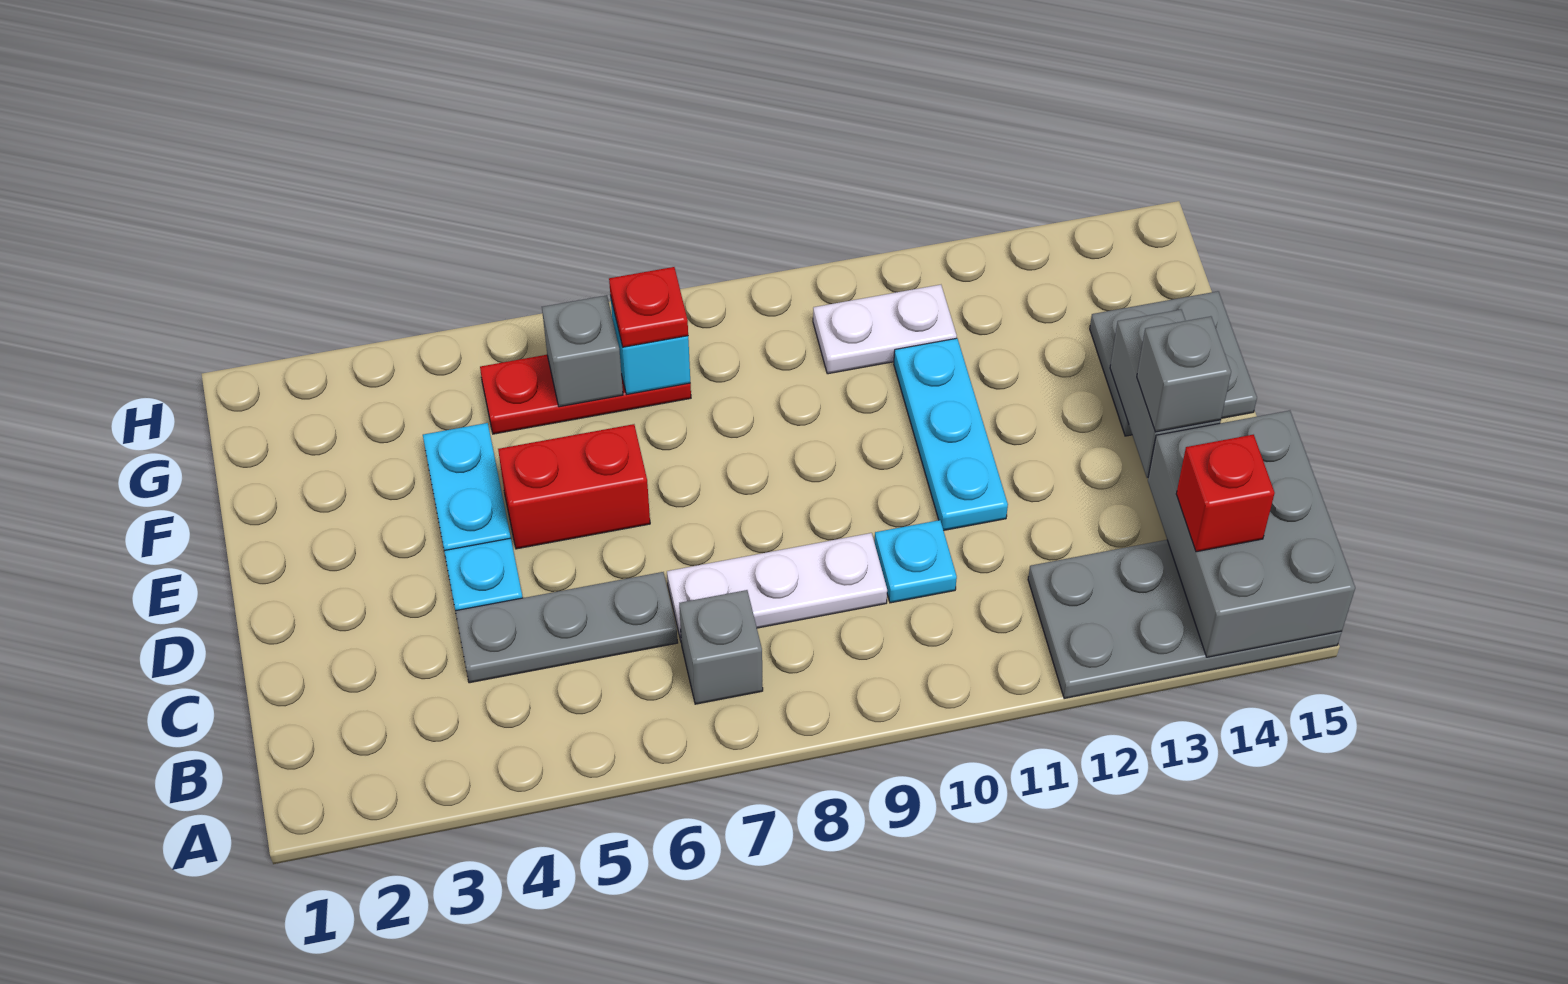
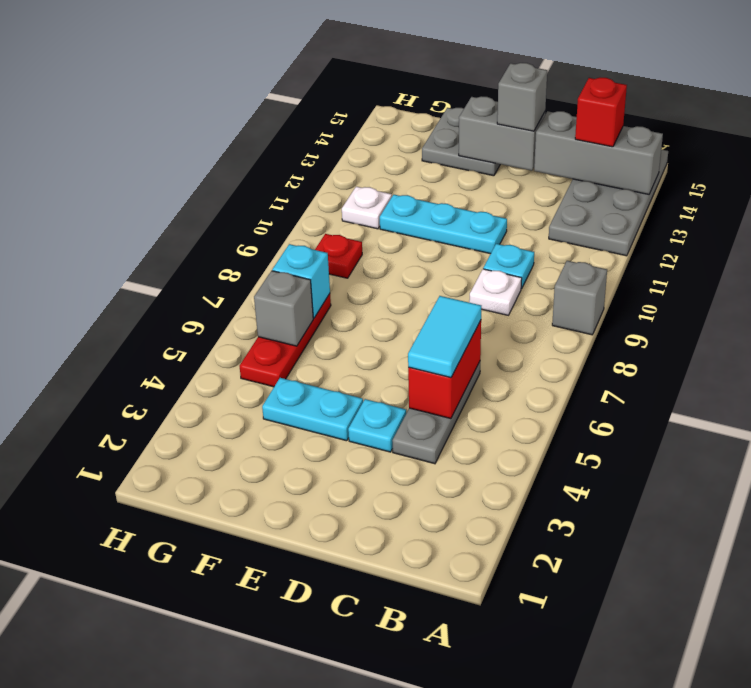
grey 2x3 brick [1148,411,1355,657] -> grey 1x3 brick [534,111,663,194]
grey 1x1 brick [679,590,763,704] -> grey 1x1 brick moved to [552,261,607,335]
none -> cyan 1x2 tile [408,296,481,378]
white 1x3 plate [667,533,887,640] -> white 1x1 plate [469,269,522,315]
red 1x2 brick [498,424,650,549] -> red 1x2 brick moved to [408,321,481,419]
red 1x1 plate [609,267,688,347] -> red 1x1 plate moved to [315,234,362,278]
white 1x2 plate [813,285,957,374] -> white 1x1 plate [342,187,392,229]

